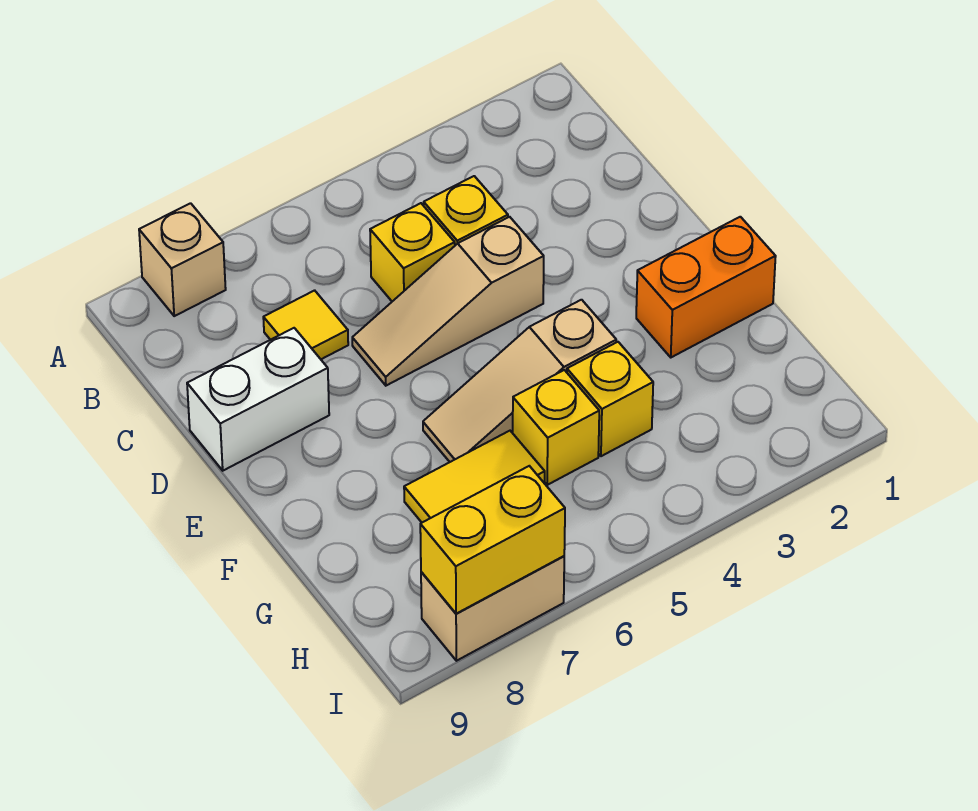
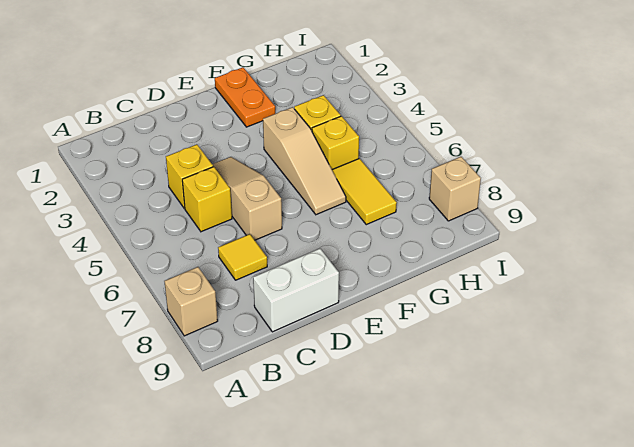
tan 1x3 slope [352,217,544,386] -> tan 1x3 slope turned to [212,157,282,240]
white 1x2 brick [187,328,329,471] -> white 1x2 brick turned to [253,249,339,332]
orange 1x2 brick [636,217,776,357] -> orange 1x2 plate [215,67,275,127]
tan 1x2 brick [421,556,564,661] -> tan 1x1 brick [429,157,481,221]
yellow 1x2 brick [420,466,565,614] -> none

